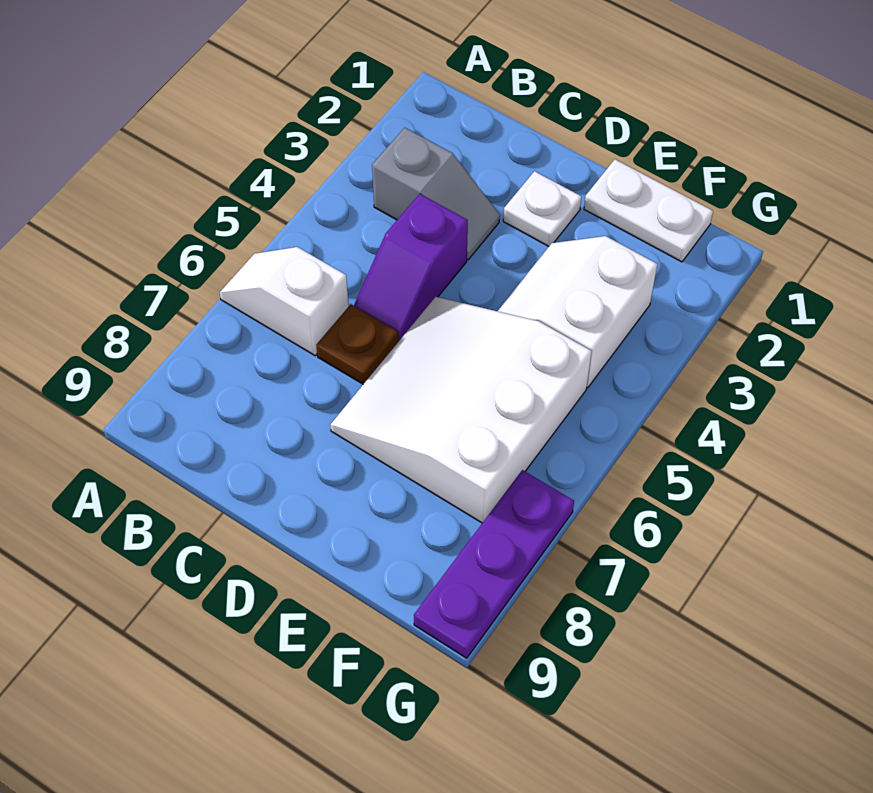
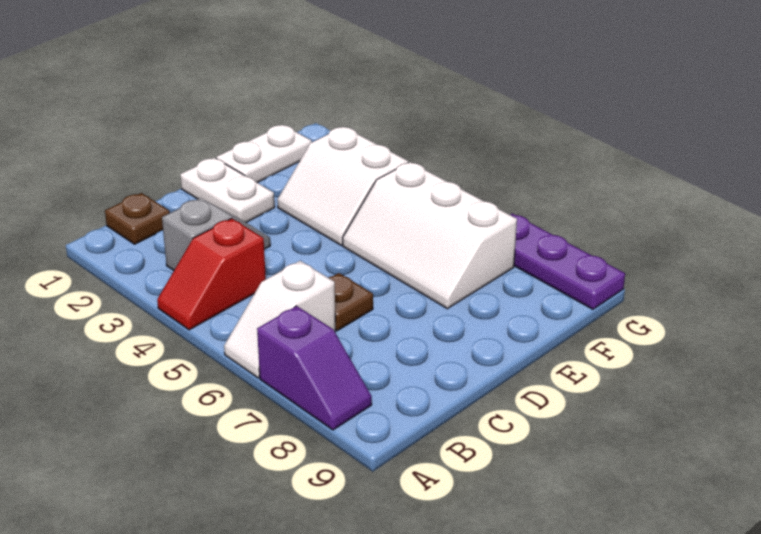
none -> red 1x2 slope [157,218,266,330]
none -> brown 1x1 plate [105,193,170,244]
purple 1x2 slope [354,194,468,340] -> purple 1x2 slope moved to [257,306,372,430]
white 1x1 plate [503,171,581,246] -> white 1x2 plate [180,158,275,222]
white 3x3 slope [330,297,592,523] -> white 2x3 slope [343,162,517,309]

